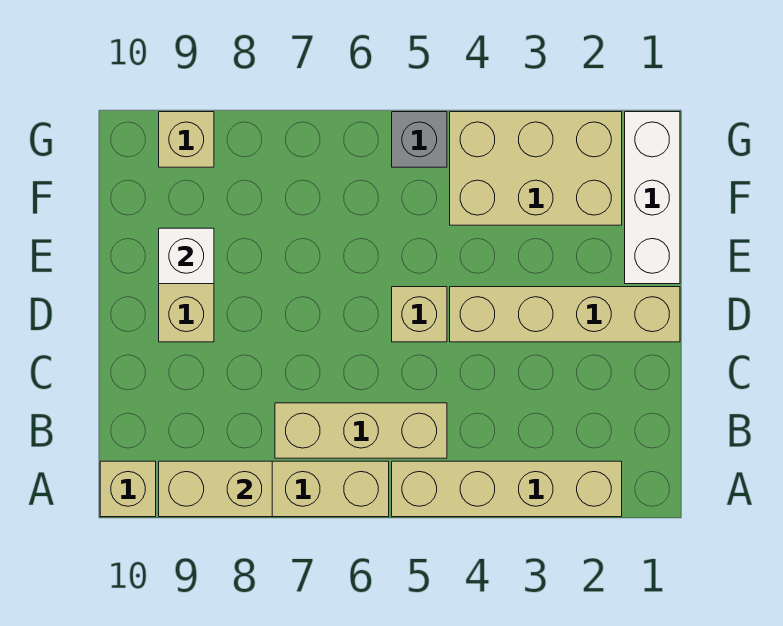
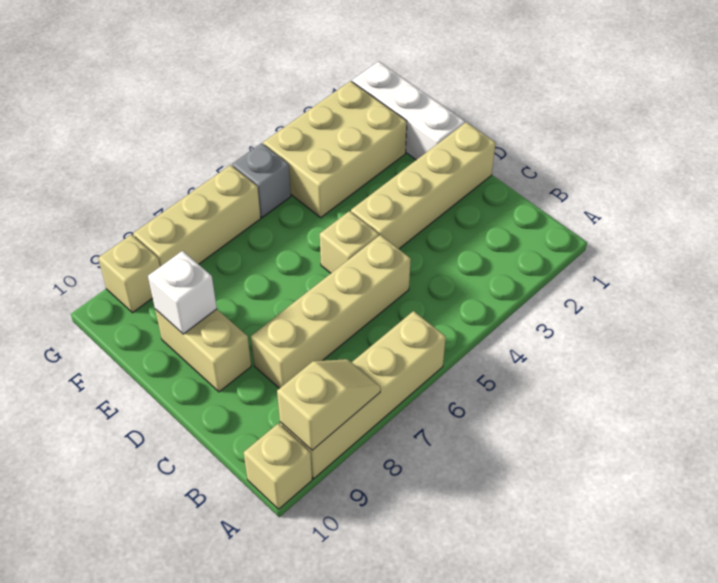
tan 1x4 brick [392,461,622,517] -> tan 1x4 brick moved to [251,235,411,389]
tan 1x2 brick [159,461,272,517] -> tan 1x2 slope [277,359,380,450]
tan 1x3 brick [275,403,447,458] -> tan 1x3 brick moved to [133,165,261,267]

